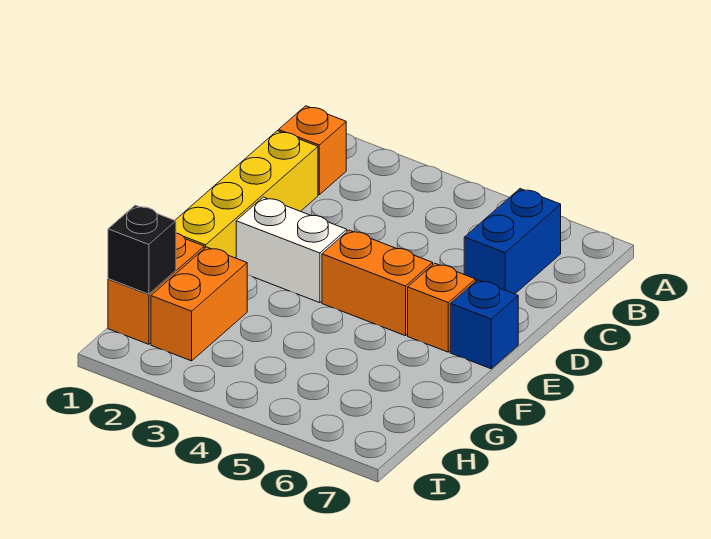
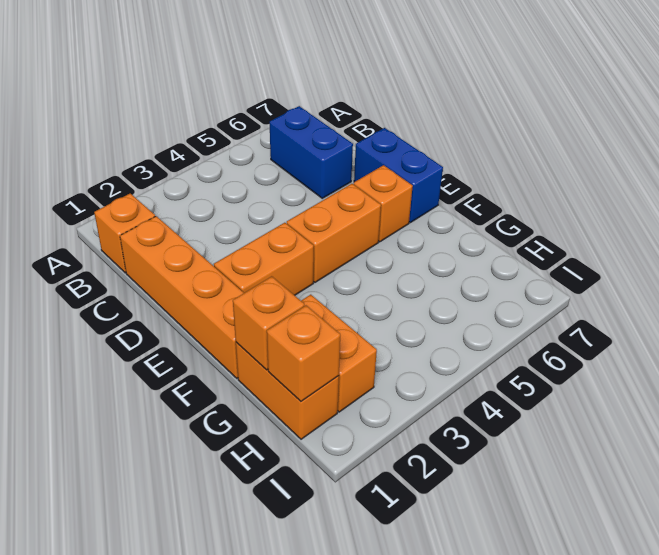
yellow 1x4 brick [175,131,318,258] -> orange 1x4 brick [120,216,244,378]
white 1x2 brick [236,197,347,303] -> orange 1x2 brick [214,223,314,295]
blue 1x1 brick [450,280,518,369] -> blue 1x2 brick [354,128,443,223]
none -> orange 1x1 brick [233,276,304,370]
black 1x1 brick [108,205,176,294] -> orange 1x1 brick [267,306,340,401]

